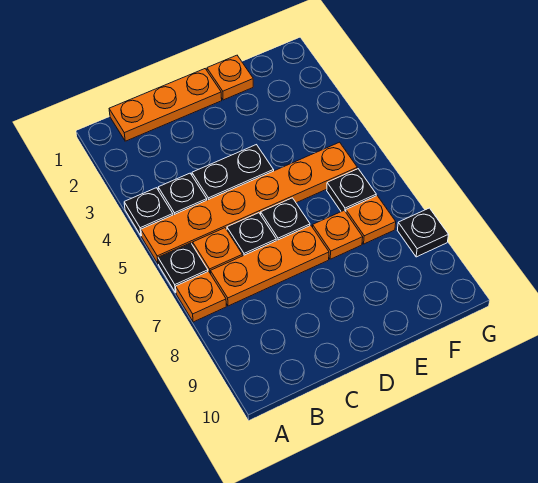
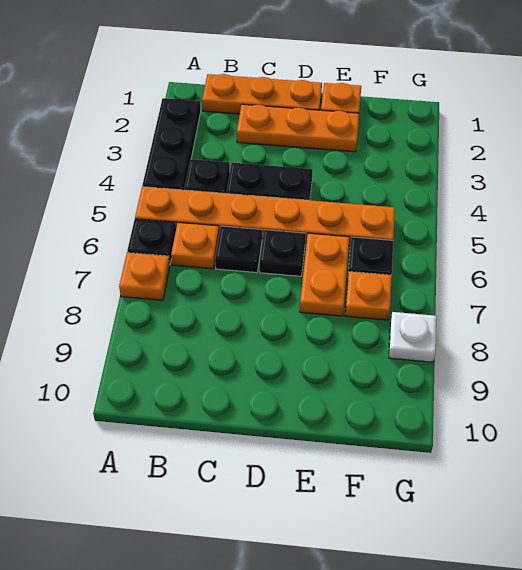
black 1x1 plate [124,188,173,236] -> black 1x3 plate [142,98,201,190]
orange 1x3 plate [211,225,329,306] -> orange 1x3 plate moved to [237,104,359,152]
orange 1x1 plate [313,211,363,259] -> orange 1x2 plate [300,233,349,316]
black 1x1 plate [397,208,448,257] -> white 1x1 plate [389,312,436,362]

